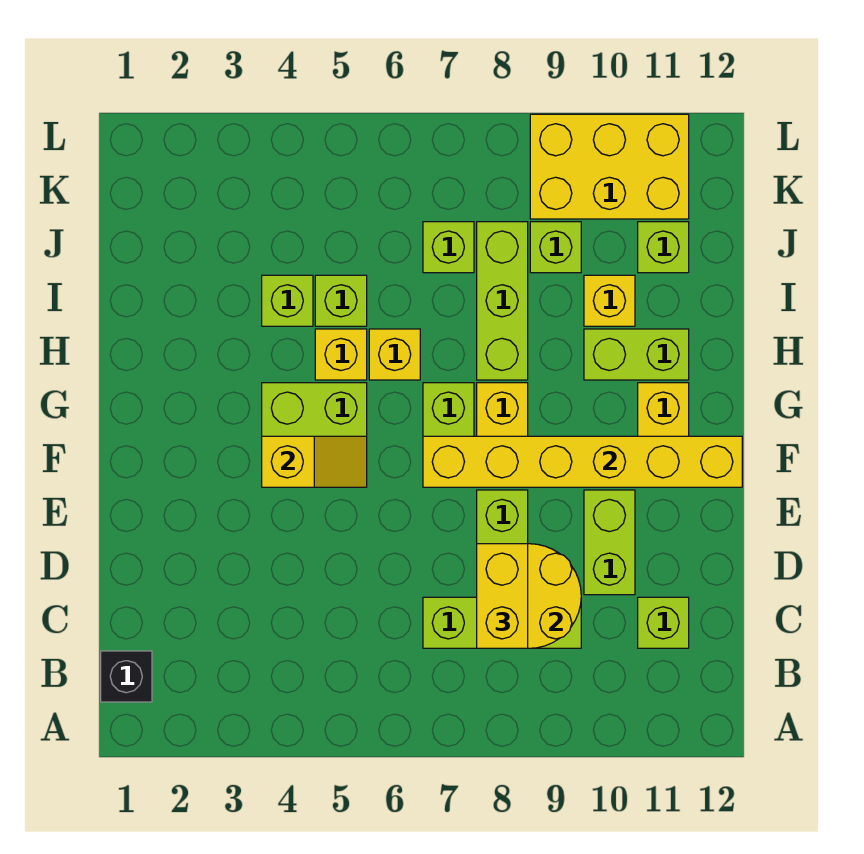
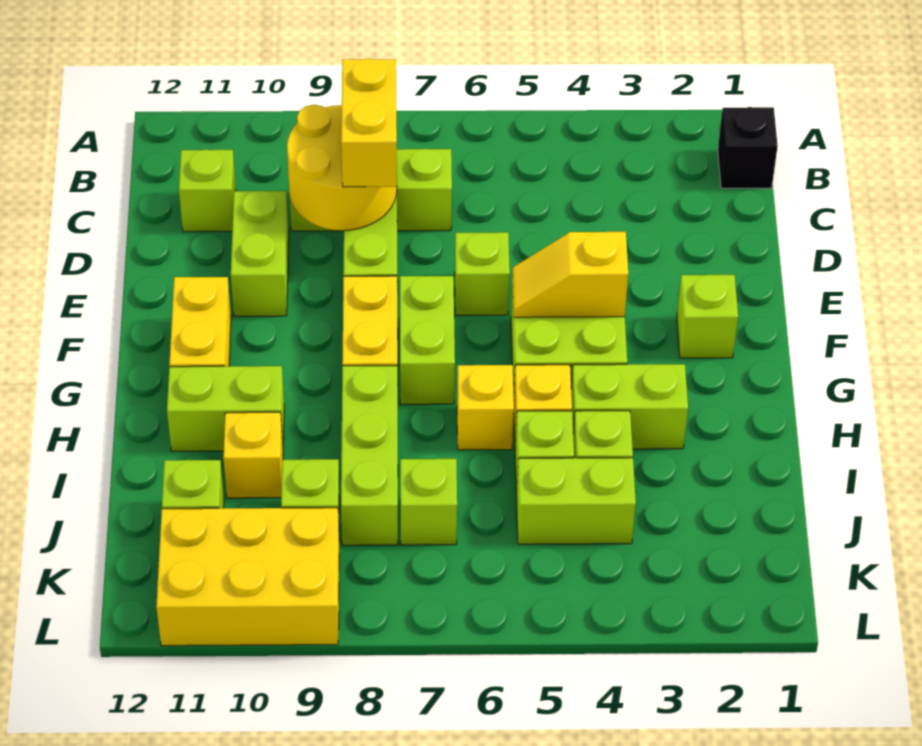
none -> lime 1x1 brick [455,232,510,315]
none -> lime 1x1 brick [677,275,738,358]
yellow 1x6 brick [423,436,742,487] -> none
none -> lime 1x2 brick [571,364,688,449]
none -> lime 1x2 brick [516,458,636,544]

